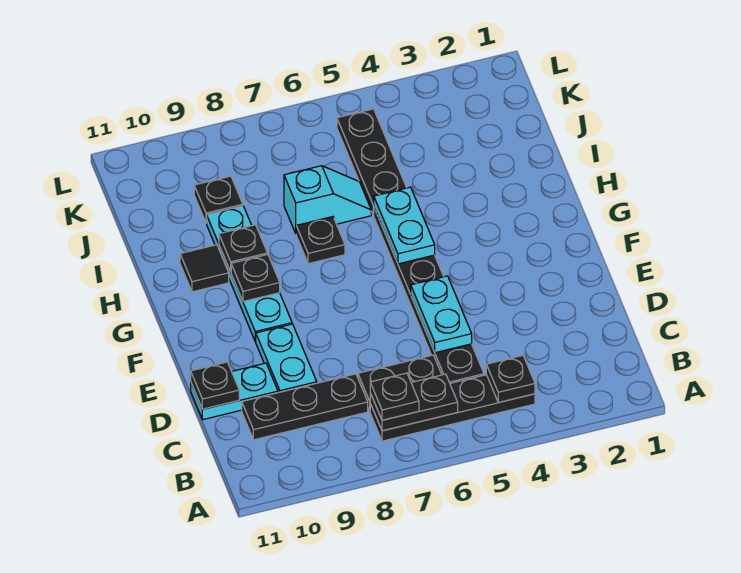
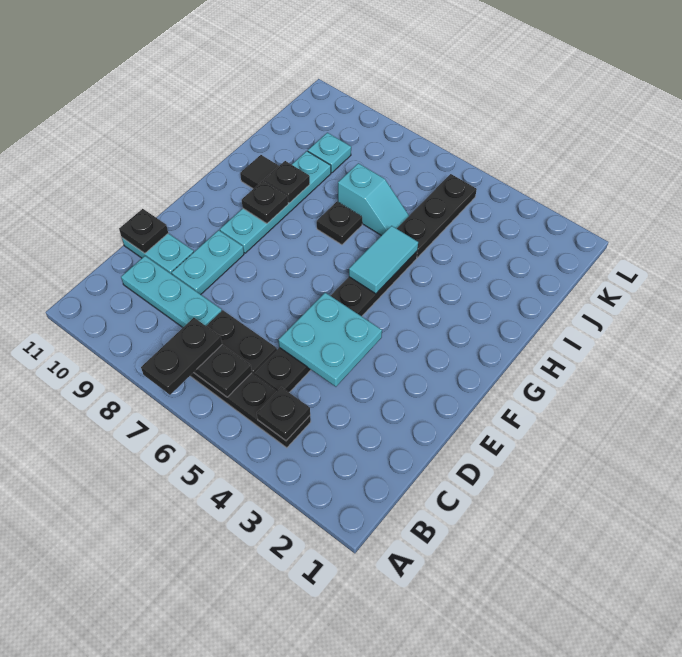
black 1x1 plate [370,373,419,420] -> black 1x2 plate [141,318,222,395]
black 1x3 plate [242,374,368,440] -> cyan 1x3 plate [121,256,222,327]
cyan 1x2 plate [411,276,472,353] -> cyan 2x2 plate [278,293,382,387]
cyan 1x2 plate [374,187,435,264] -> cyan 1x2 tile [349,226,418,294]
black 1x1 plate [194,176,243,223] -> cyan 1x1 plate [308,133,351,173]

